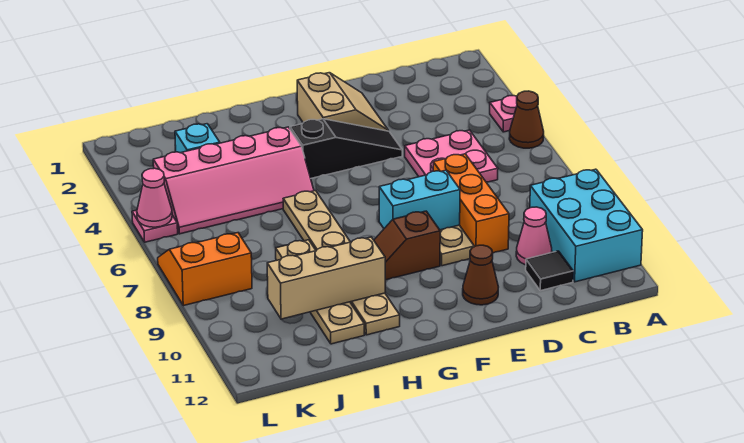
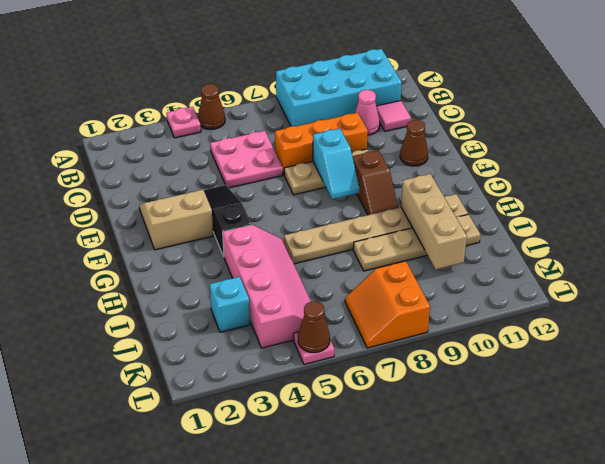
cyan 2x3 brick [530,169,643,282] -> cyan 2x4 brick [276,49,402,126]
black 1x1 tile [526,251,573,291] -> pink 1x1 tile [376,101,411,131]
cyan 1x2 brick [379,170,460,230] -> cyan 1x2 slope [313,129,360,199]
pink 1x1 cone [137,168,172,227] -> brown 1x1 cone [298,301,330,353]

